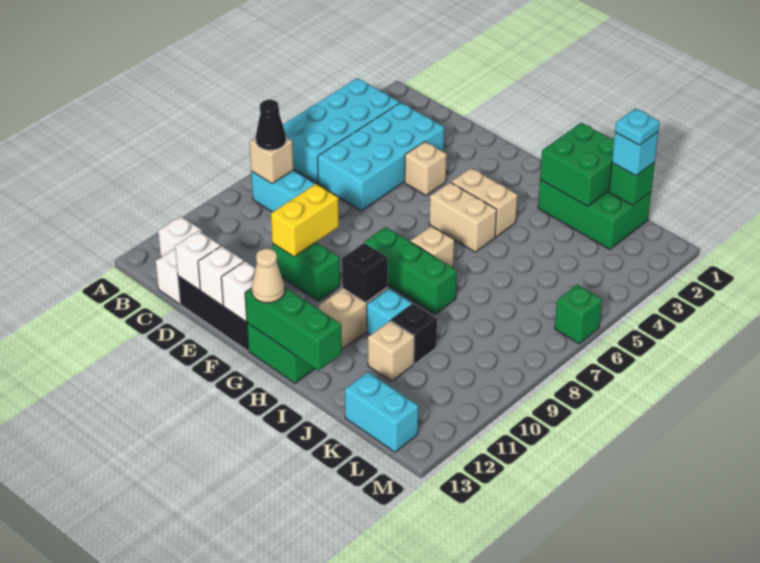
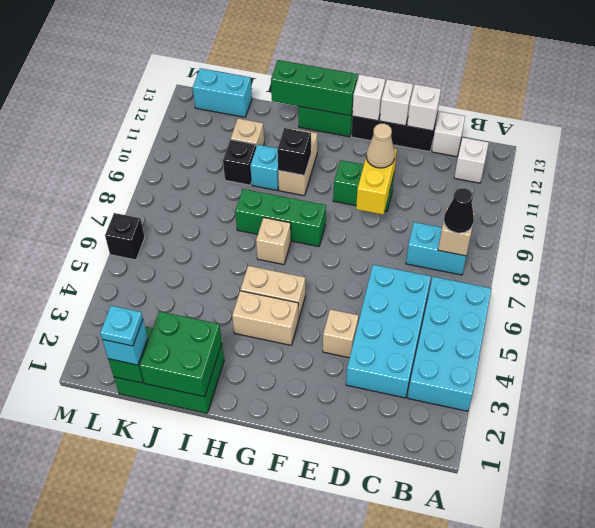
tan 1x1 cone [252,249,285,303] -> tan 1x1 cone moved to [366,124,395,168]
green 1x1 brick [555,285,602,344] -> black 1x1 brick [105,213,145,260]

